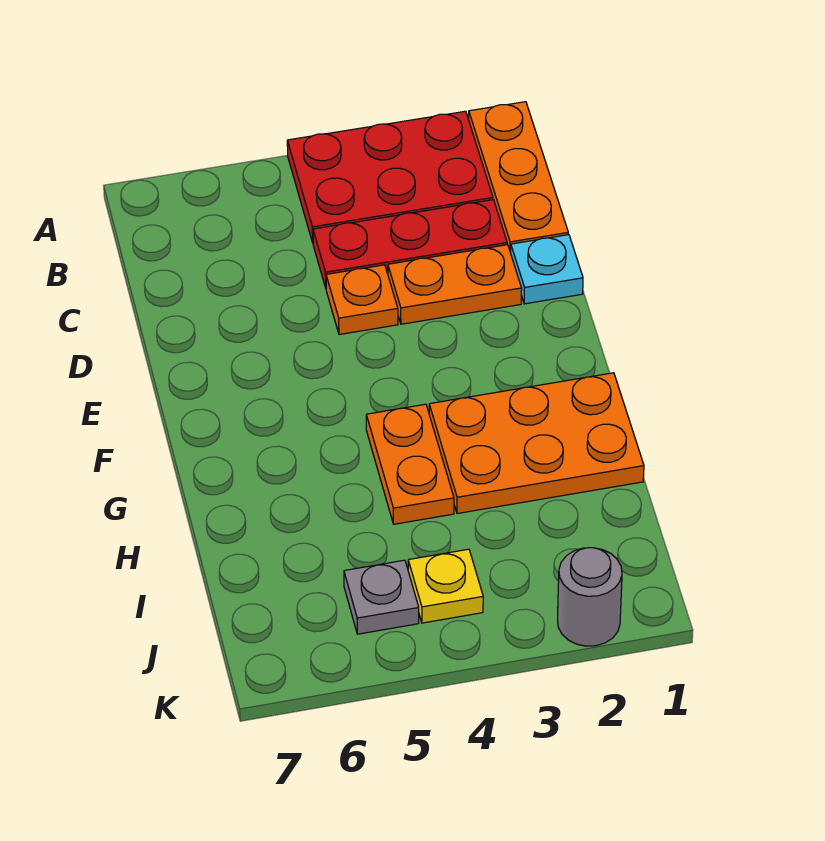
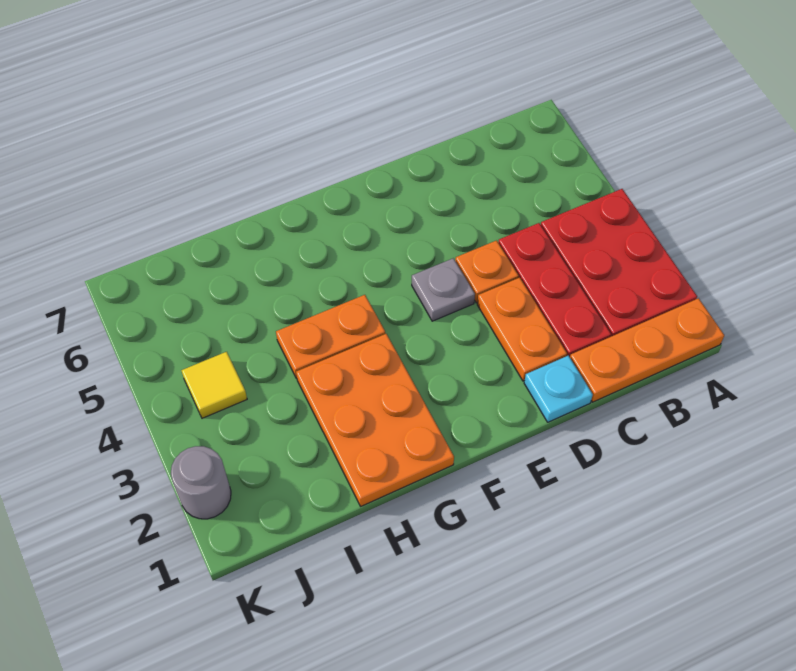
yellow 1x1 plate [408,549,483,623] -> yellow 1x1 tile [182,352,247,418]
grey 1x1 plate [344,560,419,634] -> grey 1x1 plate moved to [412,258,475,321]

